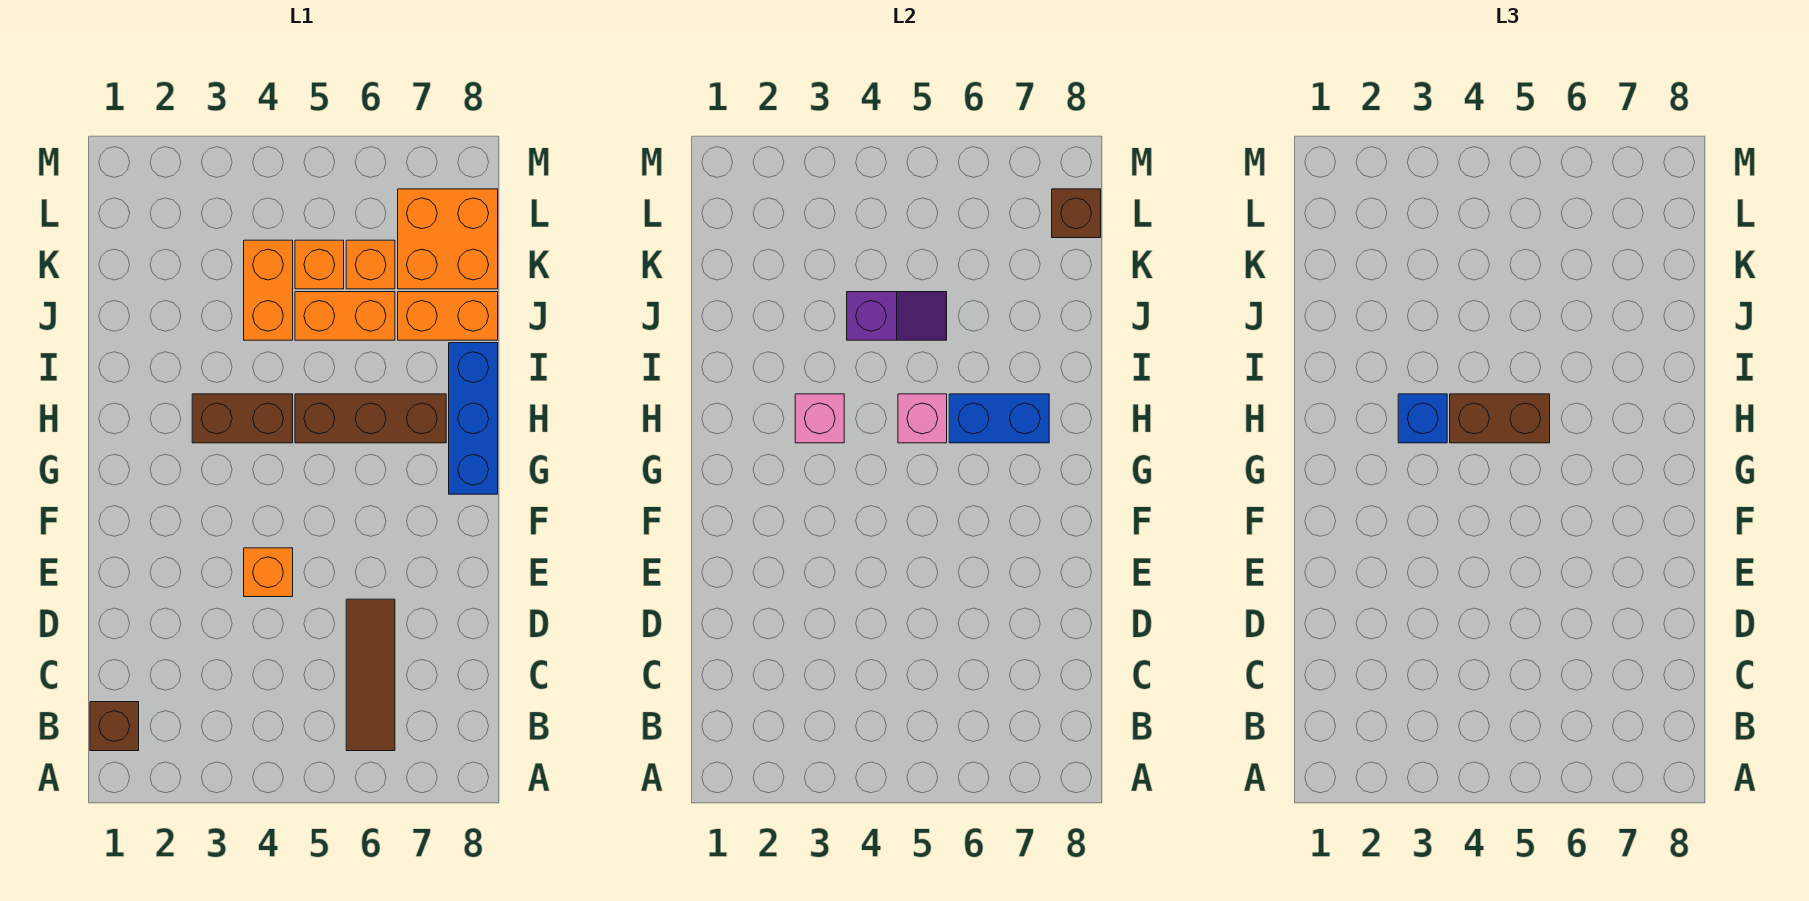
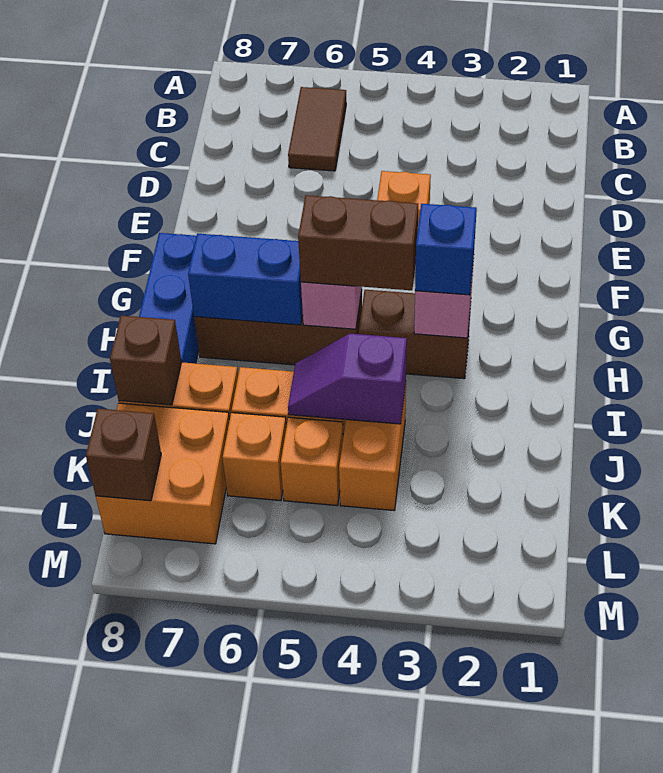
brown 1x1 brick [90,702,139,751] -> brown 1x1 brick moved to [110,316,181,405]
brown 1x3 tile [346,599,395,751] -> brown 1x2 tile [288,87,346,171]

